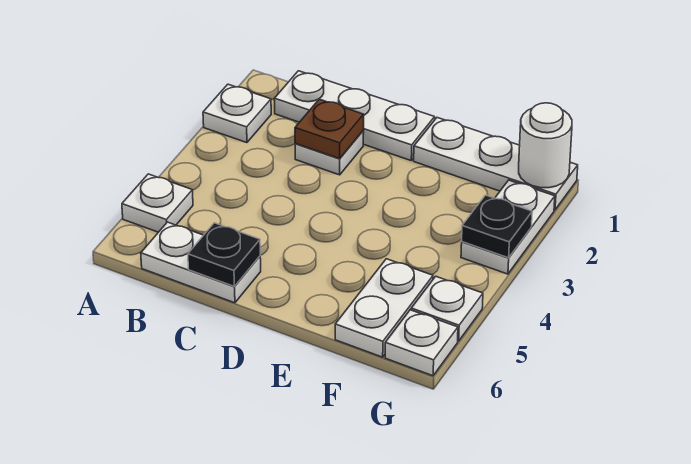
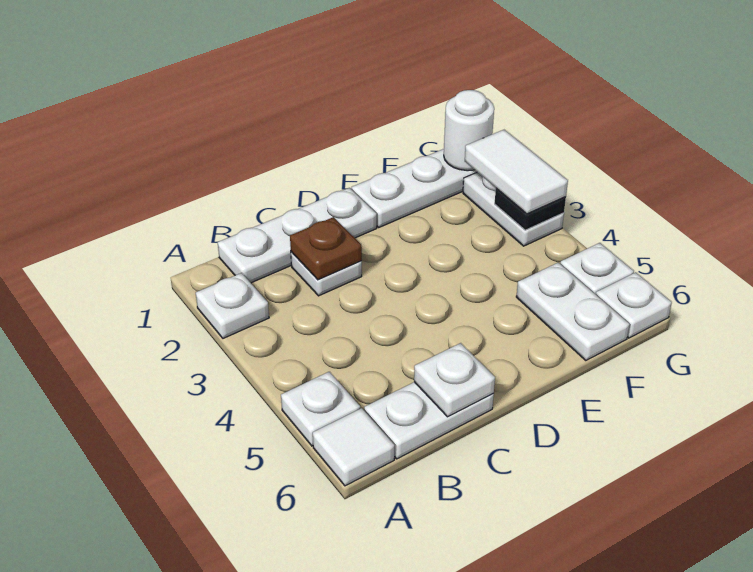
none -> white 1x1 tile [313,408,394,486]
black 1x1 plate [188,223,260,287] -> white 1x1 plate [414,343,495,417]
none -> white 1x2 tile [465,130,568,214]

